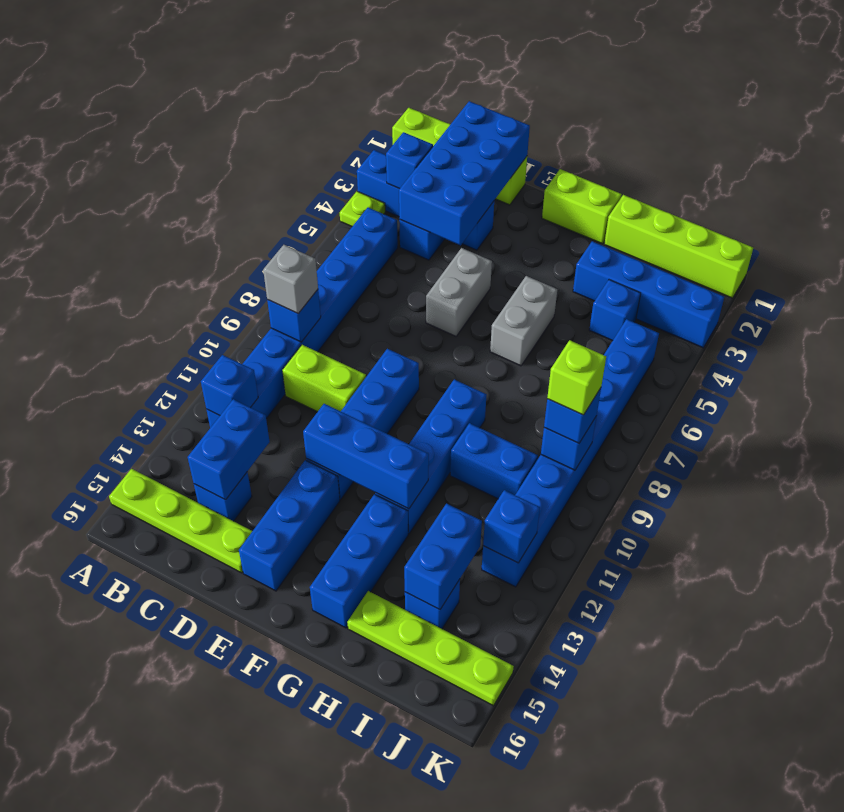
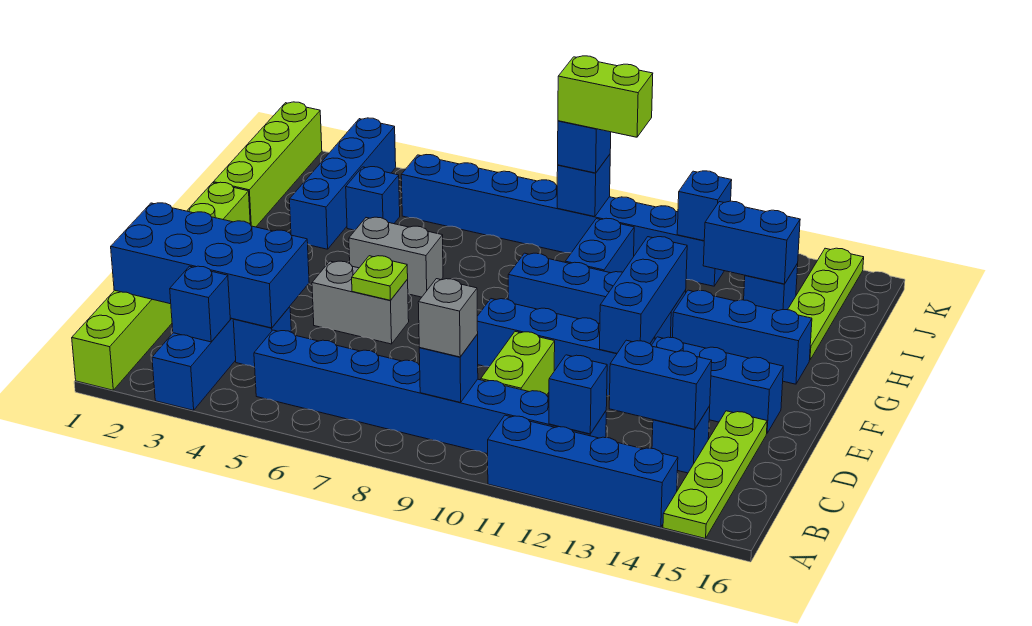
lime 1x1 plate [340,191,385,226] -> lime 1x1 plate moved to [352,256,408,300]
none -> blue 1x4 brick [488,415,678,527]
lime 1x1 brick [547,340,606,415] -> lime 1x2 brick [558,56,653,137]

